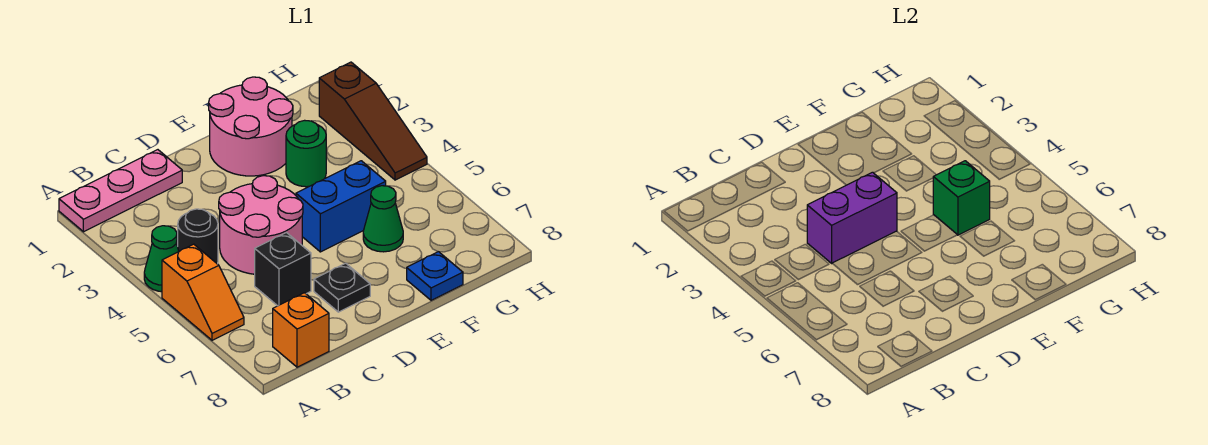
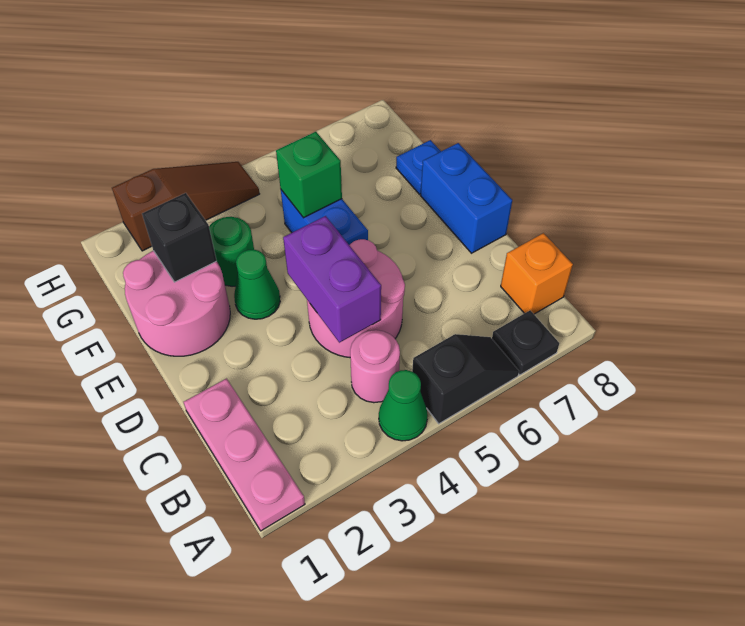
orange 1x2 slope [162,244,244,340] -> black 1x2 slope [412,334,519,424]
black 1x1 round brick [178,209,218,264] -> pink 1x1 round brick [350,330,400,403]
black 1x1 brick [255,233,311,306] -> black 1x1 brick moved to [142,193,217,282]
black 1x1 plate [314,263,370,312] -> black 1x1 plate moved to [492,311,559,375]
none -> blue 1x2 brick [421,143,512,253]
green 1x1 cone [363,186,403,252] -> green 1x1 cone moved to [234,249,280,319]

